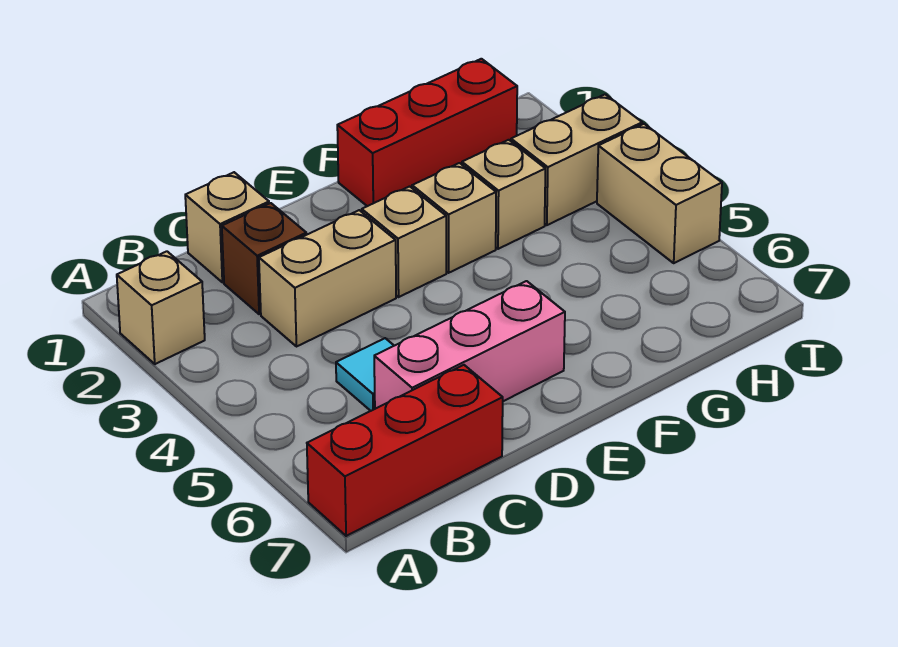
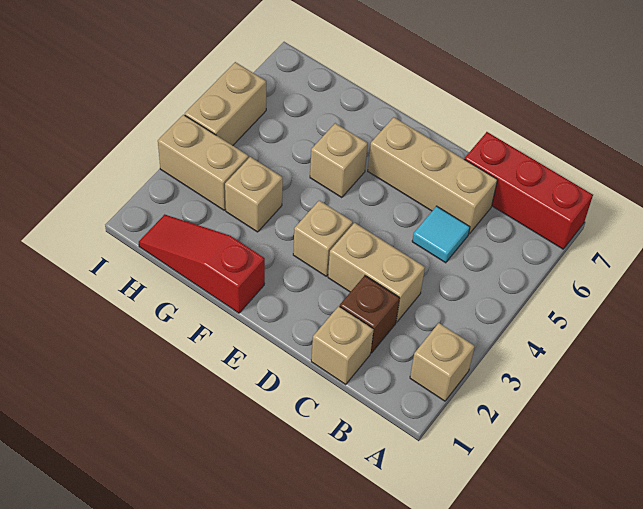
pink 1x3 brick [374,281,565,409] -> tan 1x3 brick [368,117,497,234]
red 1x3 brick [337,59,517,206] -> red 1x3 slope [139,214,265,313]
tan 1x1 brick [412,163,496,273] -> tan 1x1 brick moved to [310,123,368,198]

